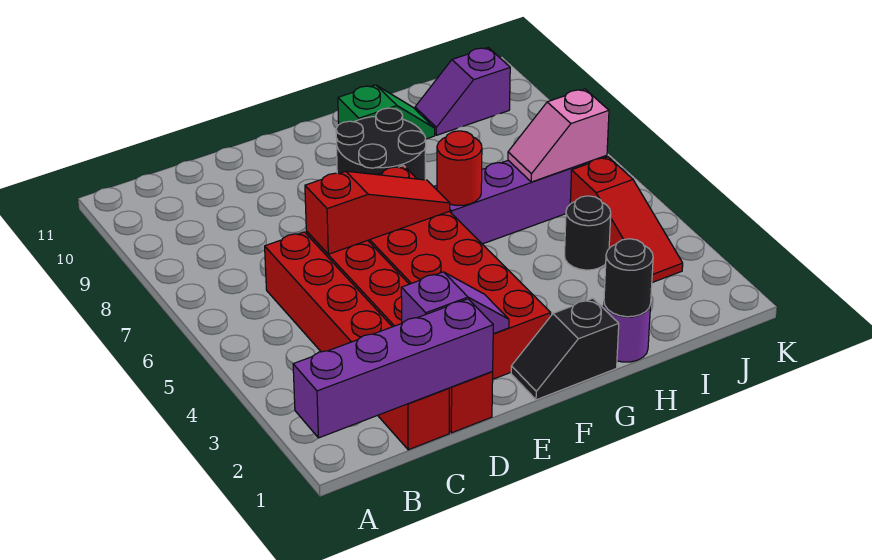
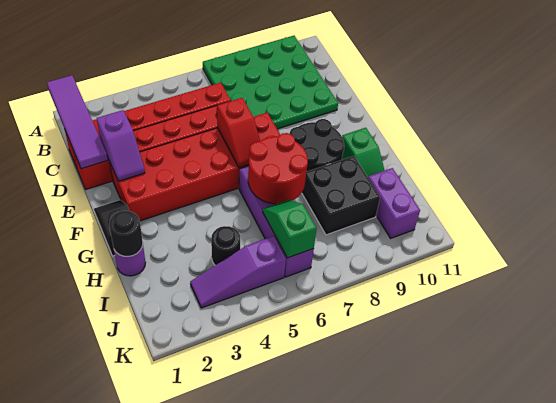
purple 1x4 brick [293,299,493,438] -> purple 1x4 tile [47,75,108,169]
none -> green 4x4 plate [203,36,338,129]
red 1x3 slope [305,171,450,254] -> red 1x2 slope [217,98,260,167]
red 1x1 round brick [437,131,482,206] -> red 2x2 round brick [248,133,308,204]
none -> black 2x2 brick [302,156,380,235]
pink 1x2 slope [508,89,609,182] -> green 1x2 slope [263,200,317,258]
purple 1x2 slope [415,47,510,135] -> purple 1x2 brick [368,168,420,238]
red 1x3 slope [570,157,683,283] -> purple 1x3 slope [190,236,286,308]

